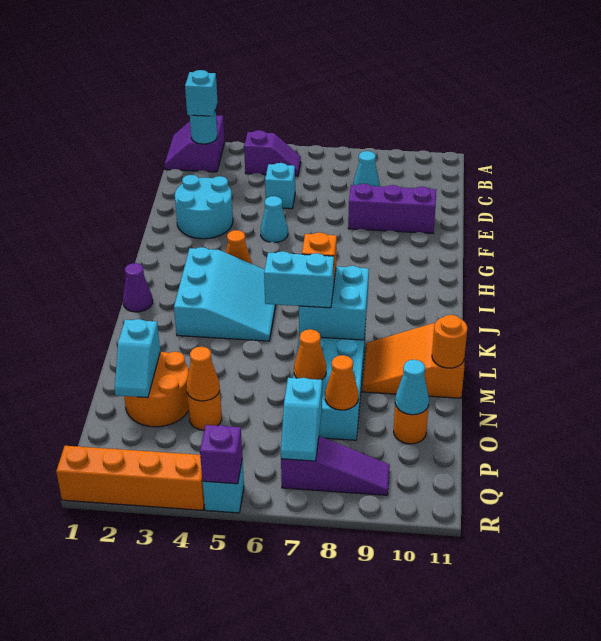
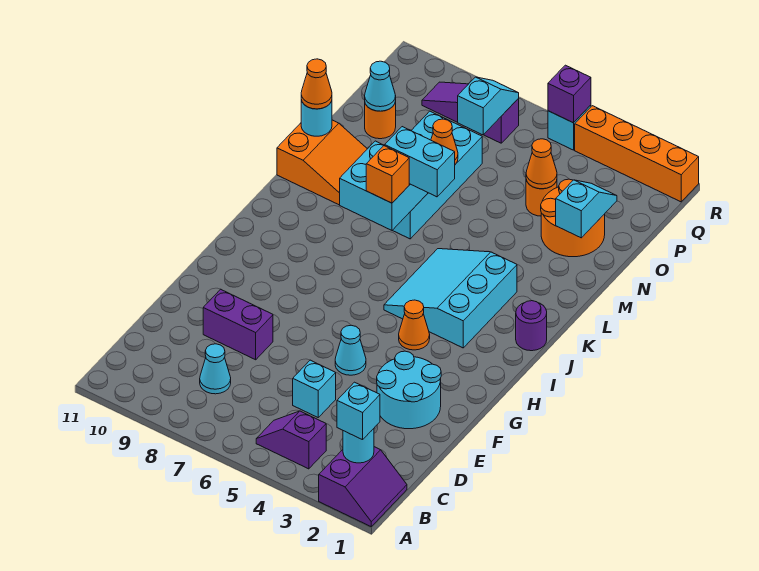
purple 1x3 brick [348,184,436,233] -> purple 1x2 brick [203,289,273,360]
purple 1x1 cone [123,263,153,312] -> purple 1x1 round brick [516,301,547,351]
orange 1x1 round brick [432,315,467,368] -> cyan 1x1 round brick [301,100,332,136]
orange 1x1 cone [325,355,359,410] -> orange 1x1 cone moved to [301,59,332,109]

